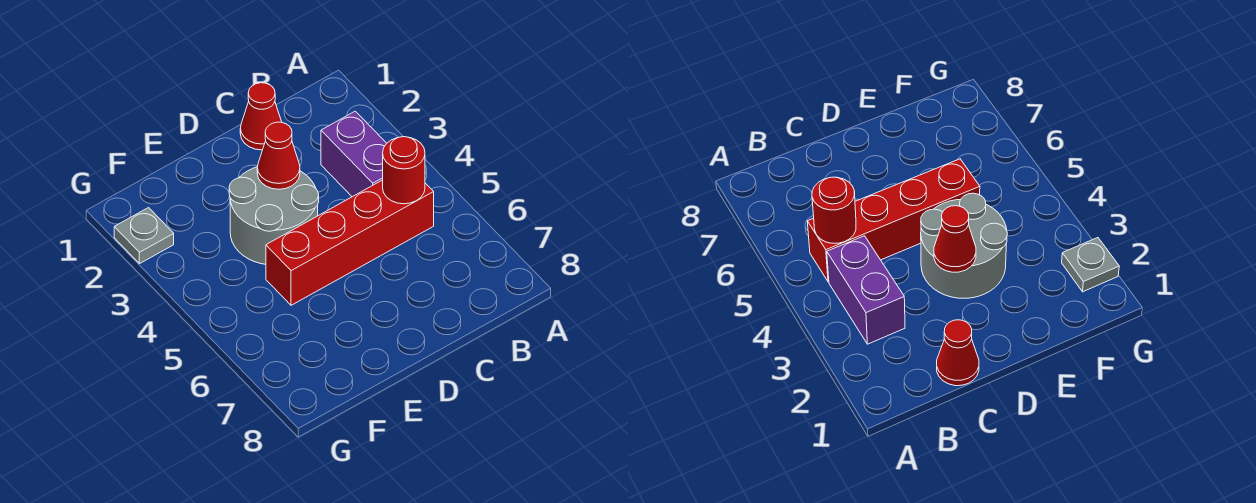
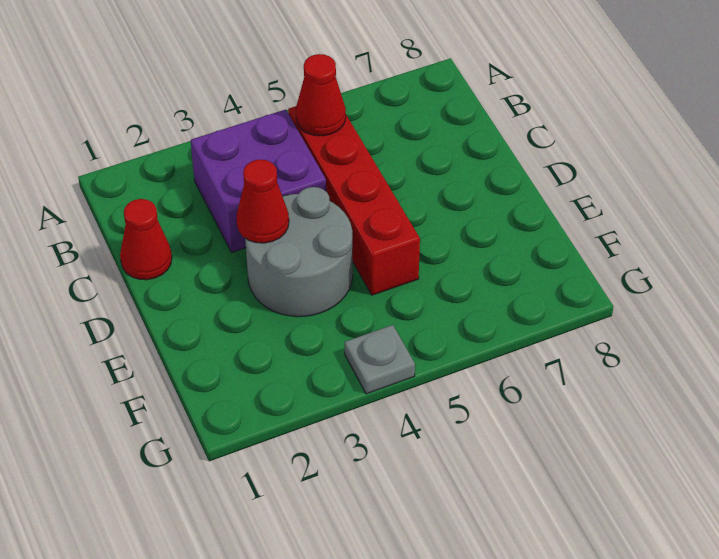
purple 1x2 brick [321,111,387,197] -> purple 2x2 brick [191,109,326,252]
red 1x1 round brick [383,137,425,204] -> red 1x1 cone [296,54,346,136]
grey 1x1 plate [114,208,174,264] -> grey 1x1 plate moved to [345,325,415,394]

